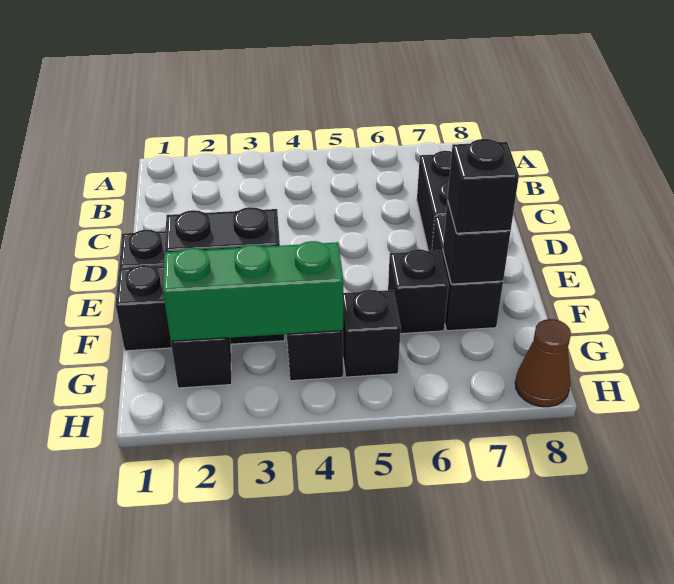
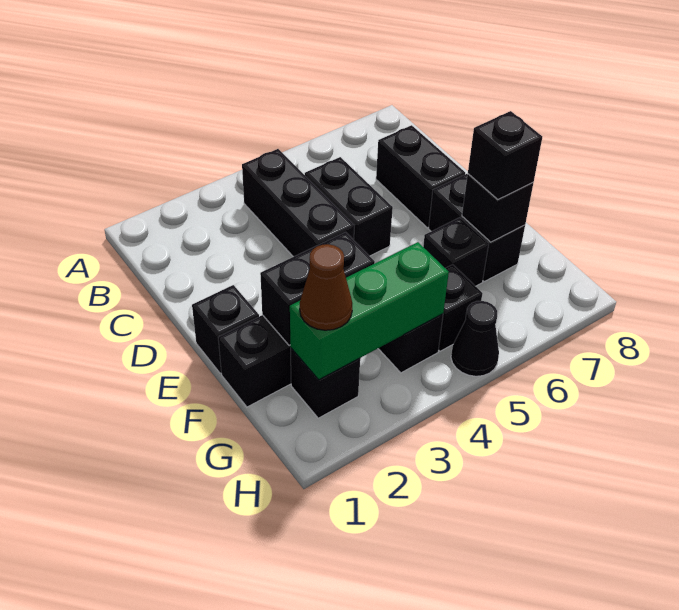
none -> black 1x3 brick [242,149,355,257]
none -> black 1x2 brick [305,157,393,256]
none -> black 1x1 cone [451,301,499,376]
brown 1x1 cone [515,319,571,407] -> brown 1x1 cone moved to [300,244,352,330]

